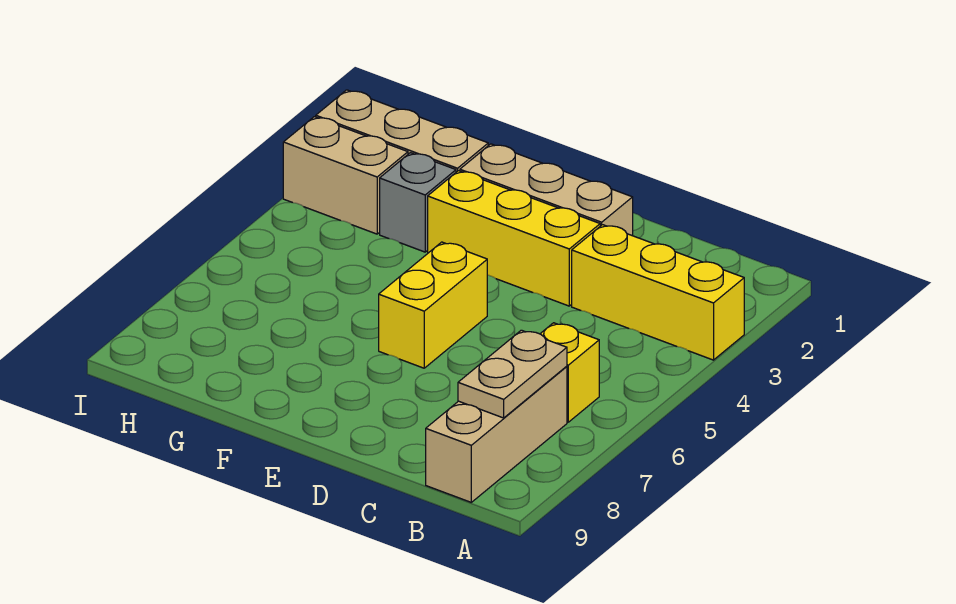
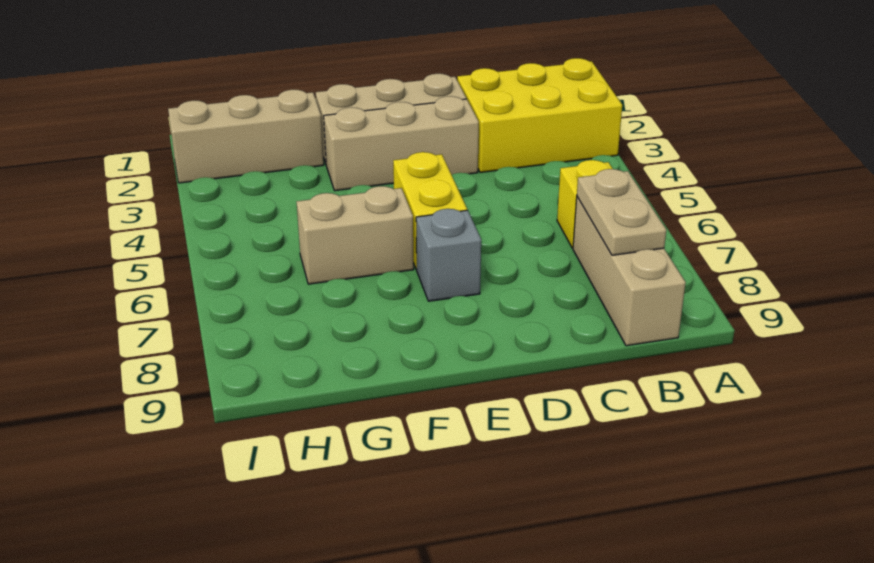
yellow 1x3 brick [572,225,744,360] -> yellow 2x3 brick [457,58,622,173]
yellow 1x3 brick [428,171,600,306] -> tan 1x3 brick [324,96,479,191]
grey 1x1 brick [380,153,456,252] -> grey 1x1 brick moved to [416,209,481,301]
tan 1x2 brick [283,117,408,234] -> tan 1x2 brick moved to [297,186,414,284]

